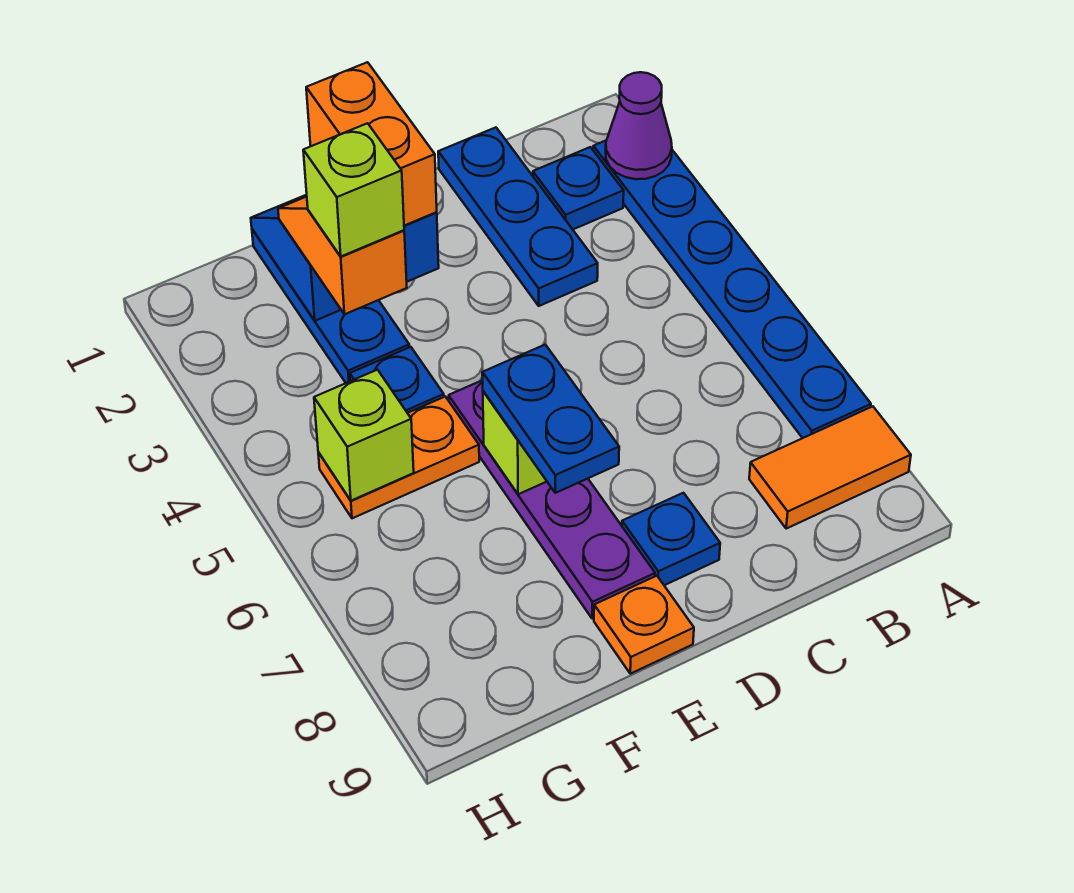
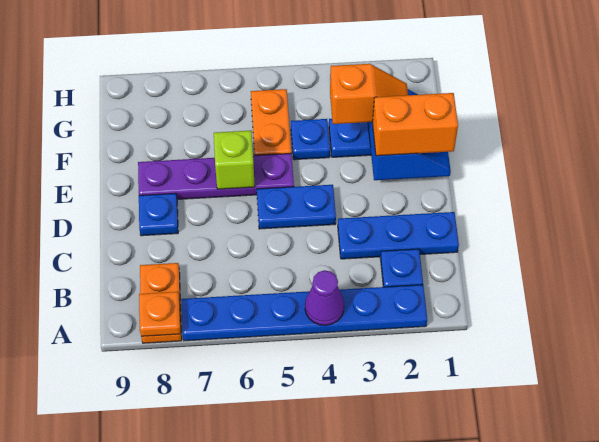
purple 1x1 cone [606,72,672,179] -> purple 1x1 cone moved to [305,270,344,325]
orange 1x2 tile [749,406,911,529] -> orange 1x2 plate [140,263,182,343]
blue 1x2 plate [482,345,619,493] -> blue 1x2 plate moved to [257,185,336,229]
orange 1x1 plate [594,576,694,674] -> orange 1x1 plate moved to [139,292,181,336]
lime 1x1 brick [303,123,404,256] -> none
lime 1x1 brick [314,370,414,501] -> none

